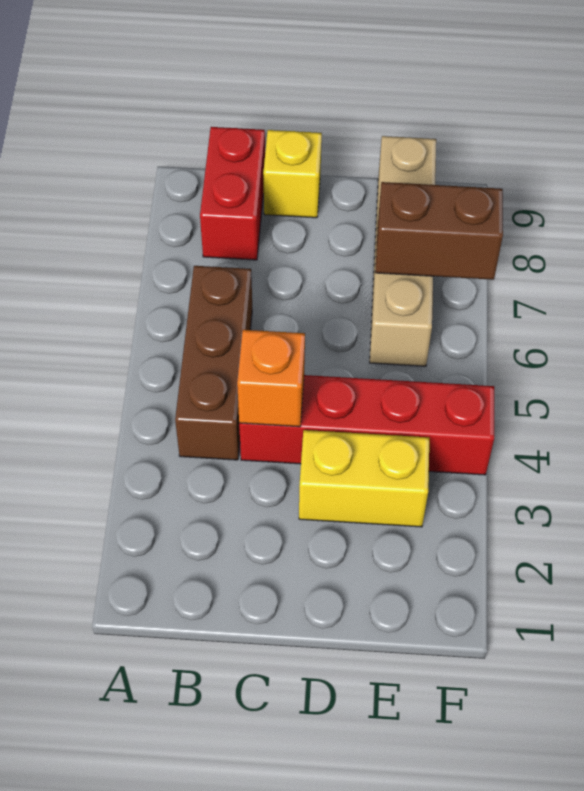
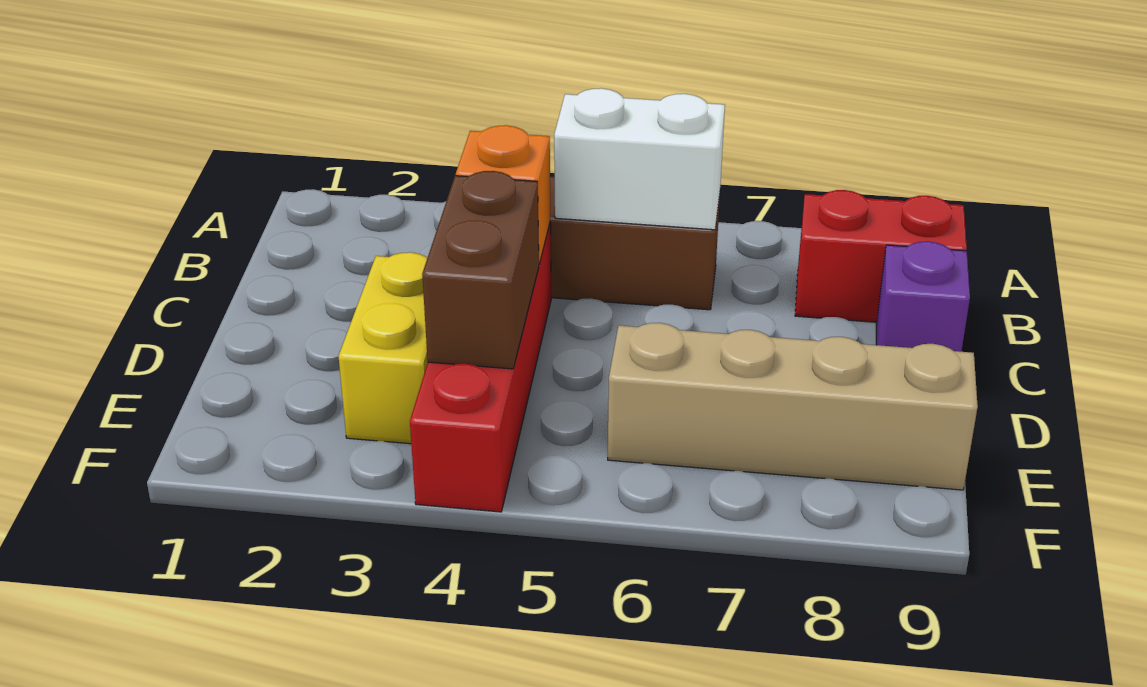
none -> white 1x2 brick [554,88,725,230]
yellow 1x1 brick [263,130,322,218] -> purple 1x1 brick [876,241,970,352]
brown 1x2 brick [375,182,503,280] -> brown 1x2 brick moved to [422,171,539,369]

